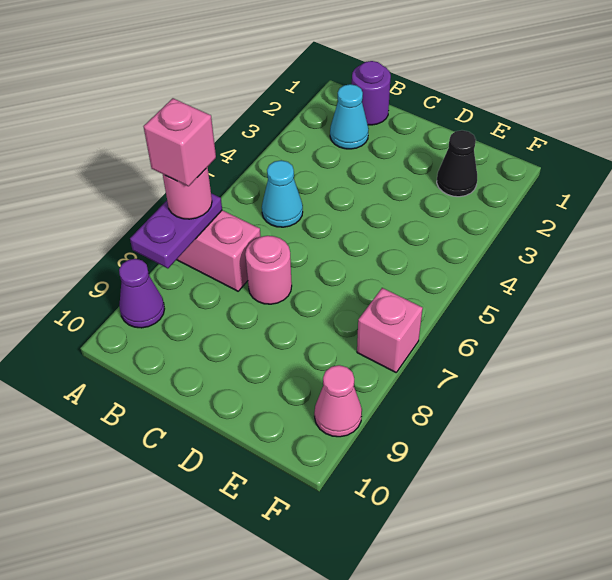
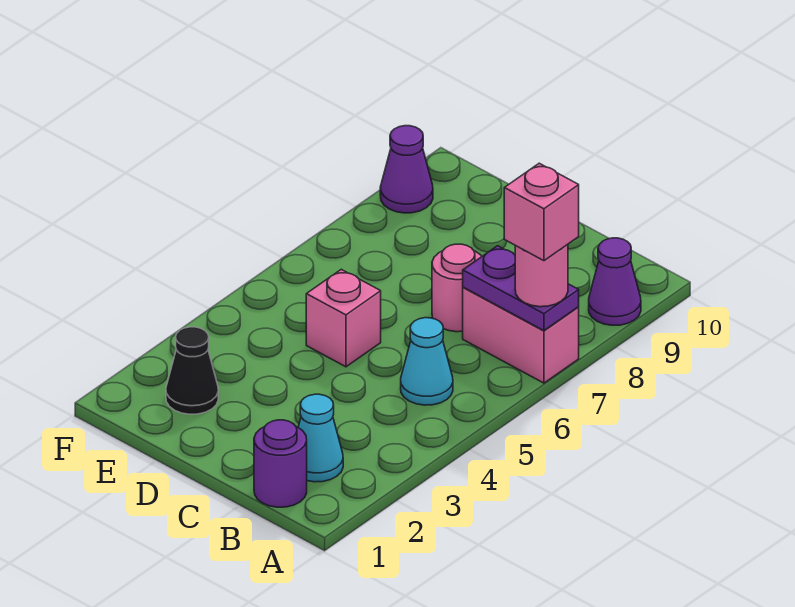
purple 1x2 plate [130,193,222,268] -> purple 1x2 plate turned to [463,246,579,331]
pink 1x1 brick [357,288,423,372] -> pink 1x1 brick moved to [306,269,381,367]
pink 1x1 cone [314,365,362,437] -> purple 1x1 cone [380,126,433,213]

